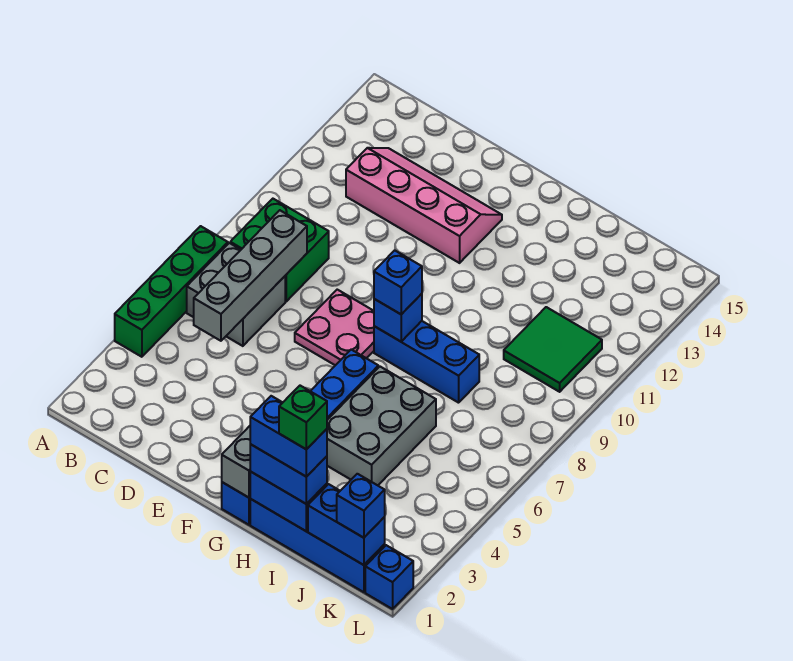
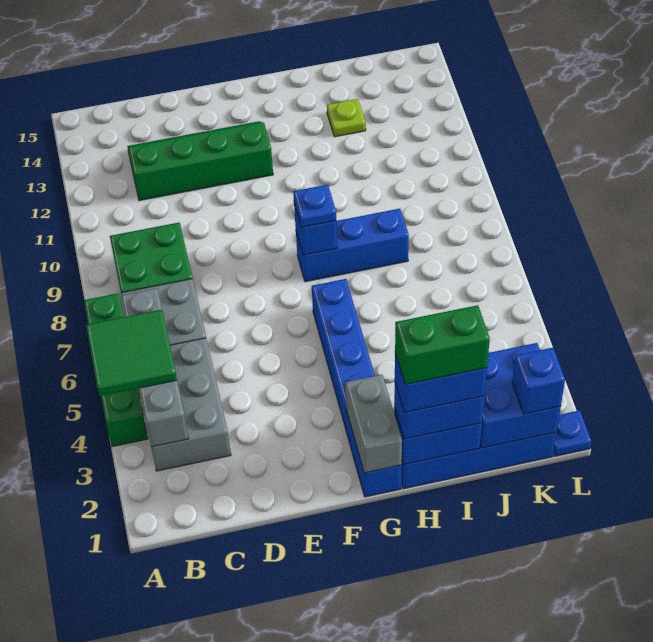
grey 1x4 brick [194,210,307,341] -> grey 1x4 brick moved to [121,288,188,447]
pink 2x4 slope [346,148,502,263] -> green 2x4 slope [127,121,273,201]
pink 2x2 plate [295,290,374,365] -> none
blue 1x1 brick [374,250,422,314] -> blue 1x1 plate [293,185,336,227]
grey 2x3 brick [327,367,436,485] -> grey 2x3 brick moved to [151,338,231,471]
green 1x1 brick [279,386,327,449] -> green 1x2 brick [395,305,490,385]
none -> lime 1x1 plate [327,99,366,137]
blue 1x2 brick [308,484,385,565] -> blue 2x2 brick [480,343,561,448]
green 2x2 tile [504,307,602,392] -> green 2x2 tile moved to [86,310,177,396]
blue 1x1 brick [365,545,413,609] -> blue 1x1 plate [553,410,591,456]

